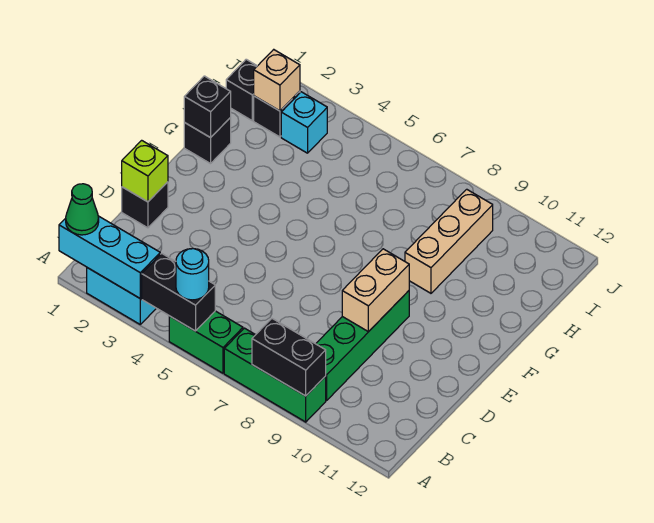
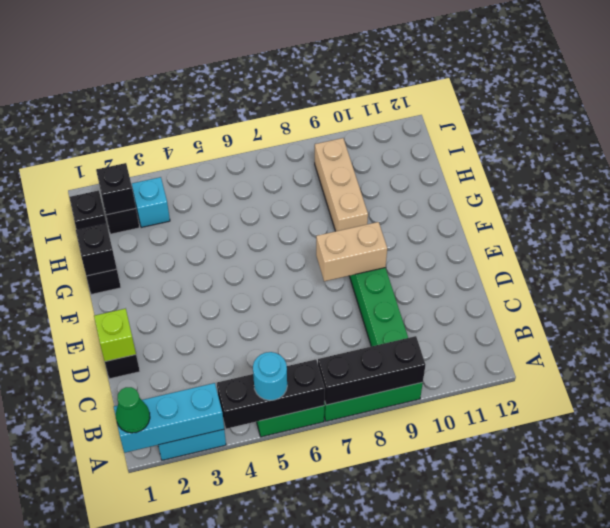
black 1x2 brick [142,253,215,331] -> black 1x3 brick [217,360,325,429]
black 1x2 brick [252,319,326,396] -> black 1x3 brick [318,336,425,405]
tan 1x2 brick [342,249,409,332] -> tan 1x2 brick turned to [316,222,387,281]
tan 1x1 brick [254,50,300,111] -> black 1x1 brick [96,163,136,215]

